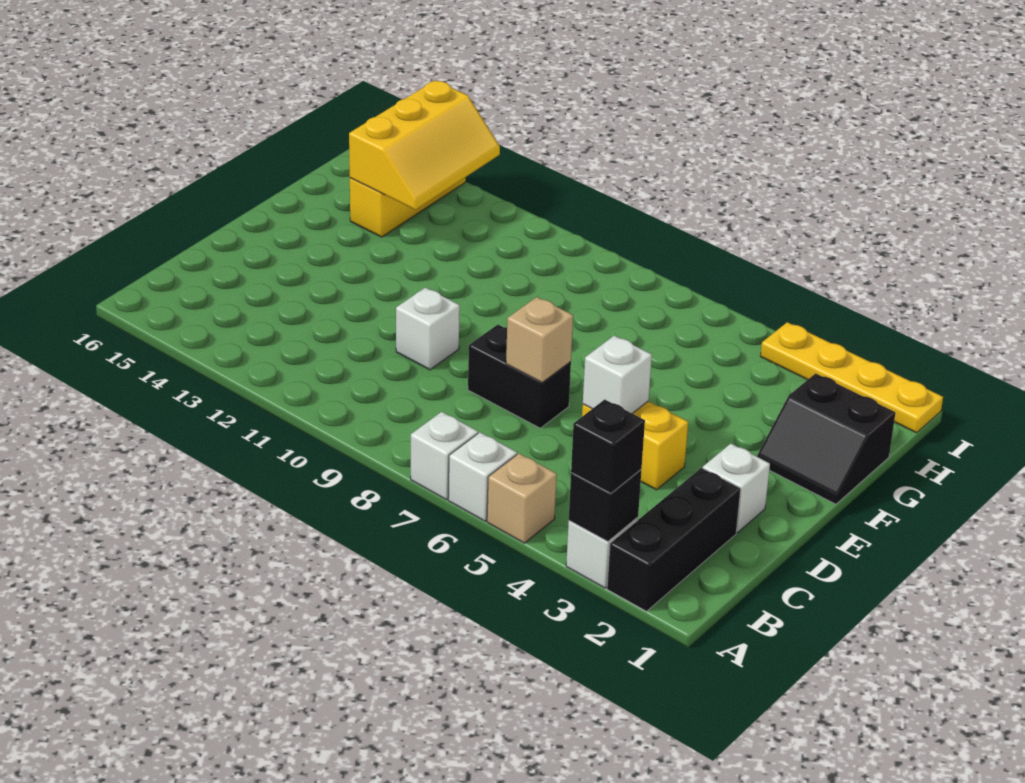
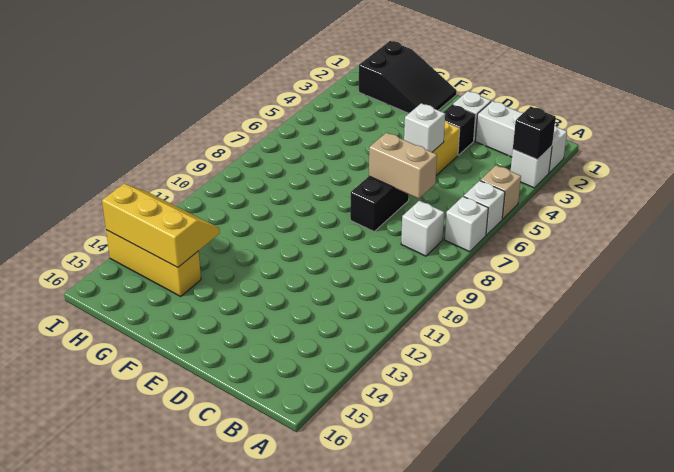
black 1x3 brick [607,468,741,611] -> white 1x3 brick [475,101,567,173]
black 1x1 brick [571,399,645,493] -> black 1x1 brick moved to [443,105,476,155]
tan 1x1 brick [506,297,573,383] -> tan 1x2 brick [369,133,437,199]
white 1x1 brick [396,288,460,370] -> white 1x1 brick moved to [401,201,444,256]
black 2x2 slope [757,373,895,504] -> black 2x3 slope [359,41,457,113]
yellow 1x4 plate [760,322,943,433] -> none

